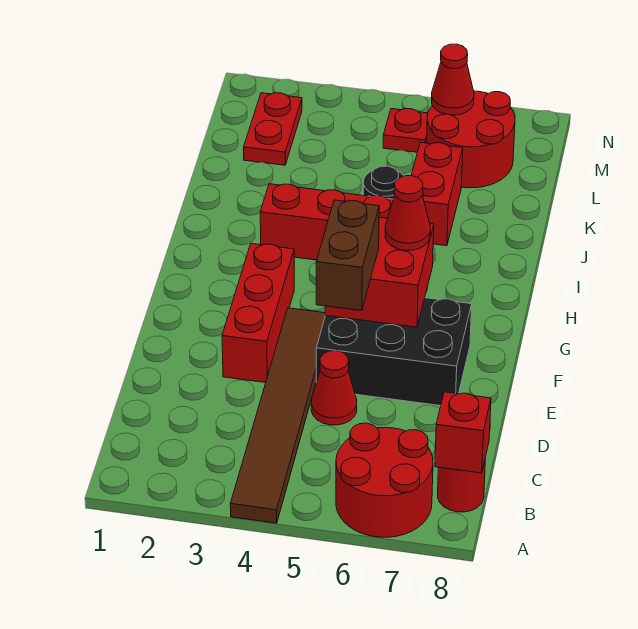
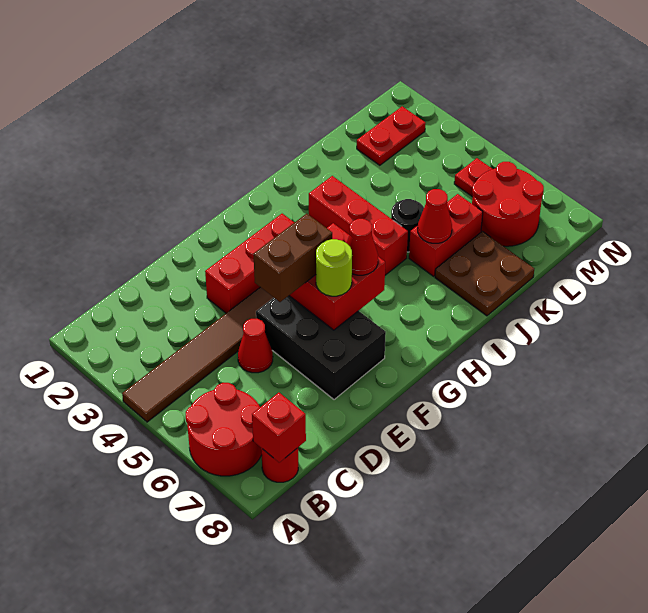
none -> lime 1x1 round brick [316,239,352,296]
none -> brown 2x2 plate [435,231,534,316]
red 1x1 cone [432,44,474,115] -> red 1x1 cone moved to [418,189,452,243]

